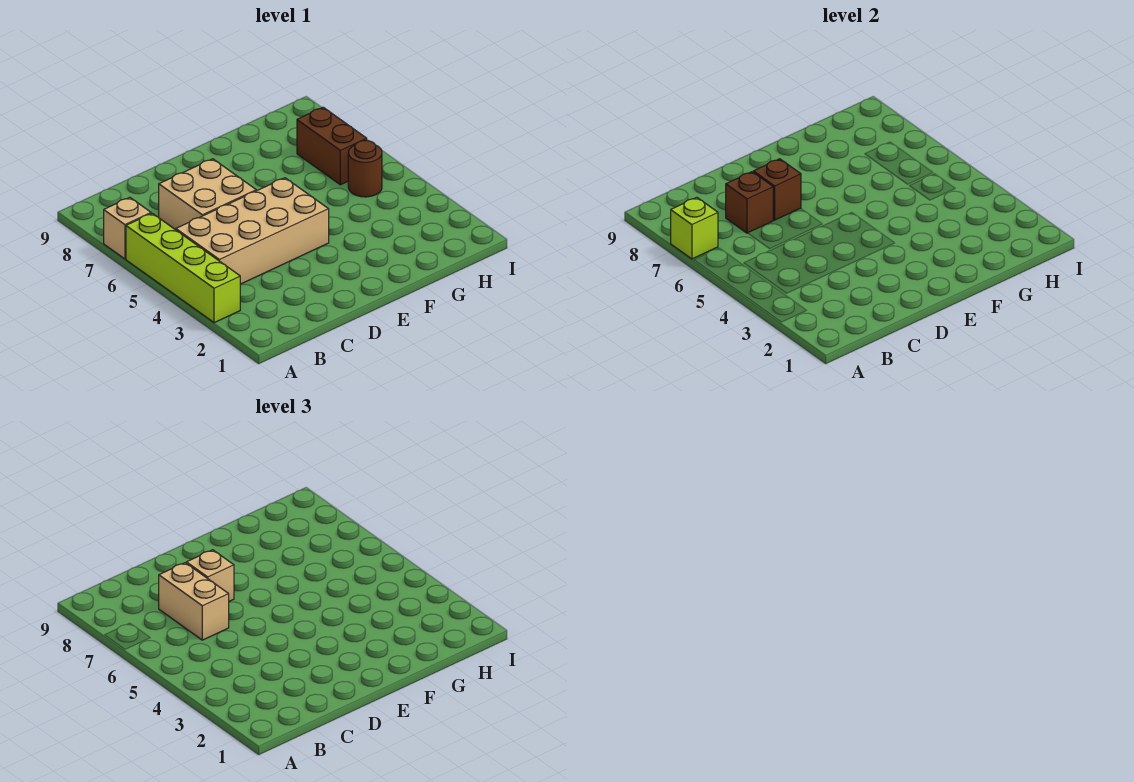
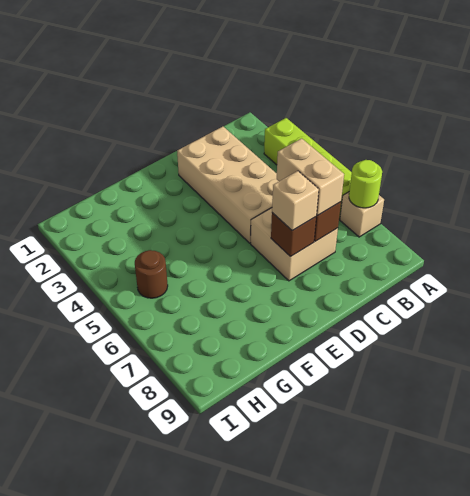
lime 1x1 brick [671,197,718,259] -> lime 1x1 round brick [349,160,382,208]
tan 2x4 brick [176,178,329,284] -> tan 2x4 brick turned to [177,127,279,243]
brown 1x2 brick [297,107,367,185] -> none

